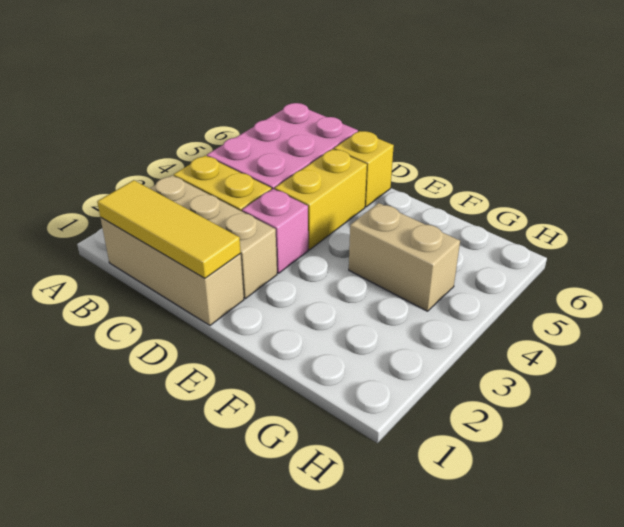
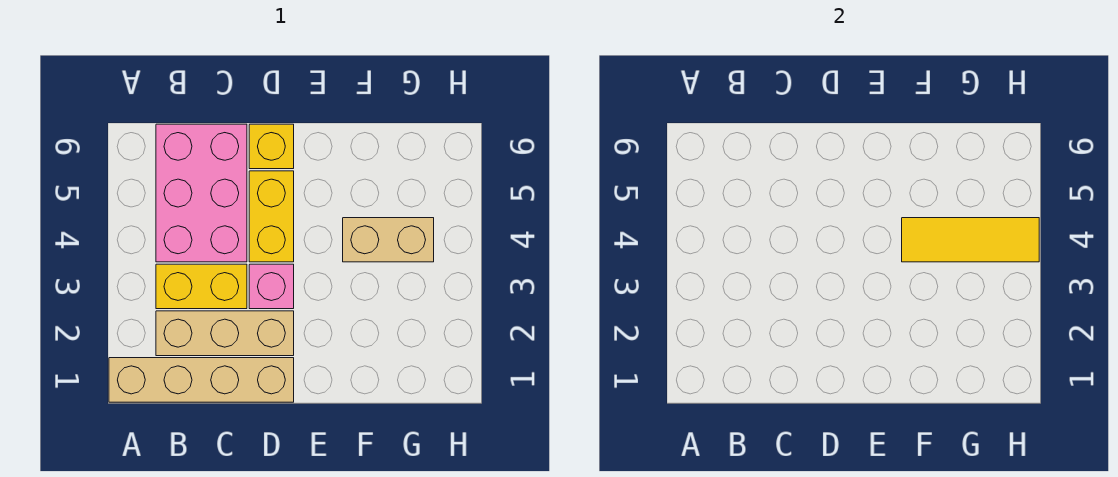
tan 1x3 brick [101,218,244,325] -> tan 1x4 brick [109,358,294,402]
yellow 1x3 tile [97,180,241,278] -> yellow 1x3 tile moved to [902,218,1039,262]

